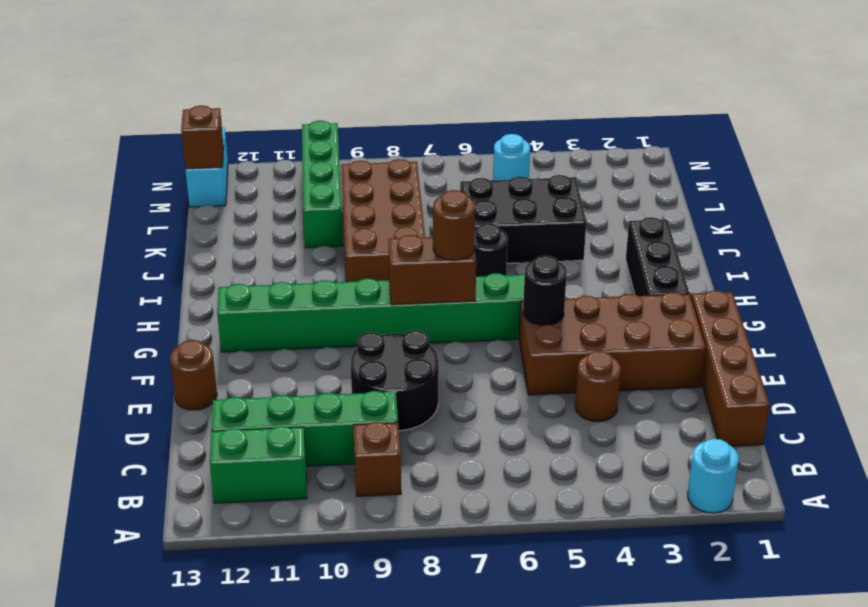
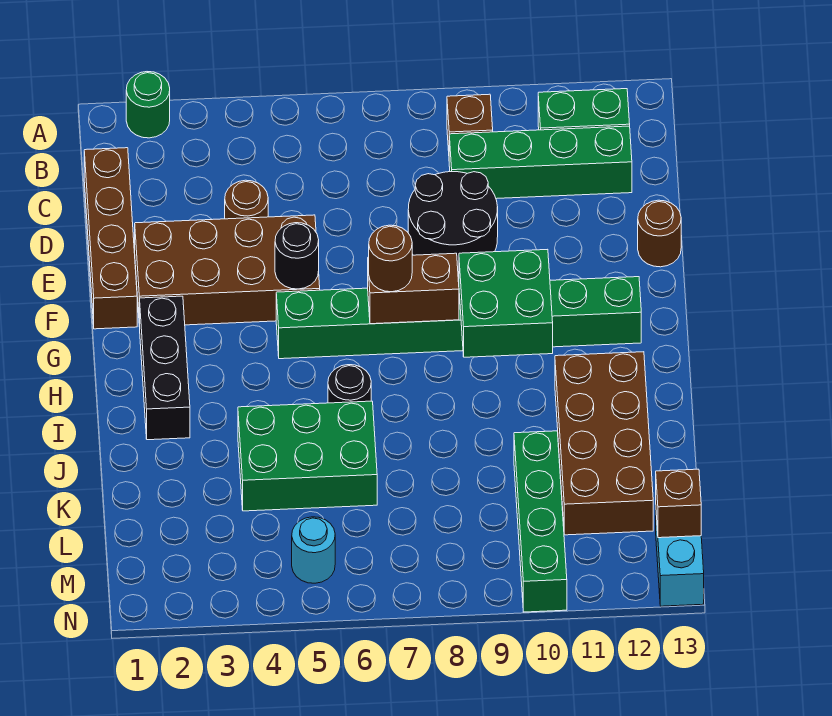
cyan 1x1 round brick [688,439,739,513] -> green 1x1 round brick [126,72,170,138]
none -> green 2x2 brick [459,249,553,357]
brown 2x4 brick [341,159,425,282] -> brown 2x4 brick moved to [555,352,653,535]
black 2x3 brick [460,175,586,263] -> green 2x3 brick [238,401,377,511]

